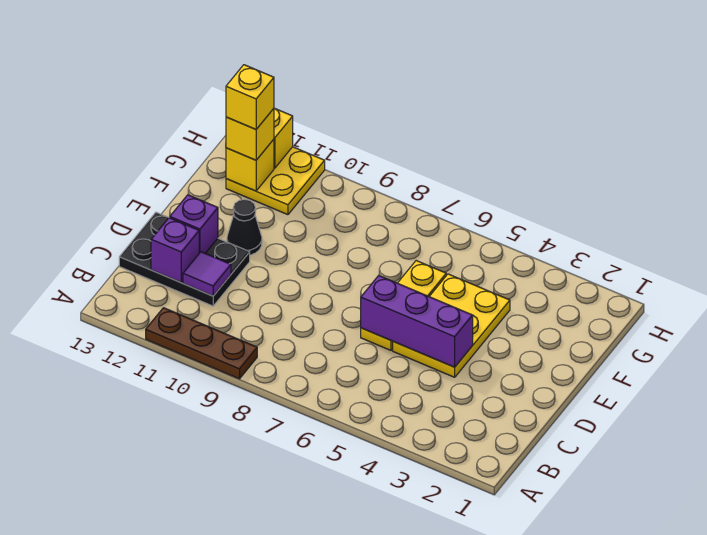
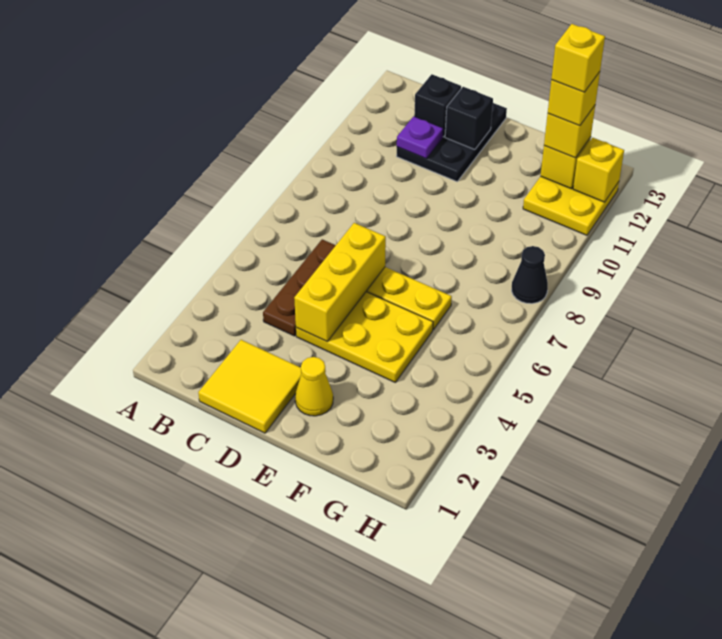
brown 1x3 plate [146,308,257,379] -> brown 1x3 plate moved to [263,239,336,336]
none -> yellow 2x2 tile [198,340,302,433]
purple 1x1 tile [183,252,231,296] -> purple 1x1 plate [397,116,443,159]
purple 1x1 brick [151,218,199,282] -> black 1x1 brick [414,74,461,137]
purple 1x3 brick [361,276,473,367] -> yellow 1x3 brick [294,223,386,342]
purple 1x1 brick [170,195,218,253] -> black 1x1 brick [445,87,493,150]
none -> yellow 1x1 cone [295,357,333,416]
black 1x1 cone [227,200,262,255] -> black 1x1 cone moved to [512,246,548,304]
none -> yellow 1x1 brick [551,24,605,92]

